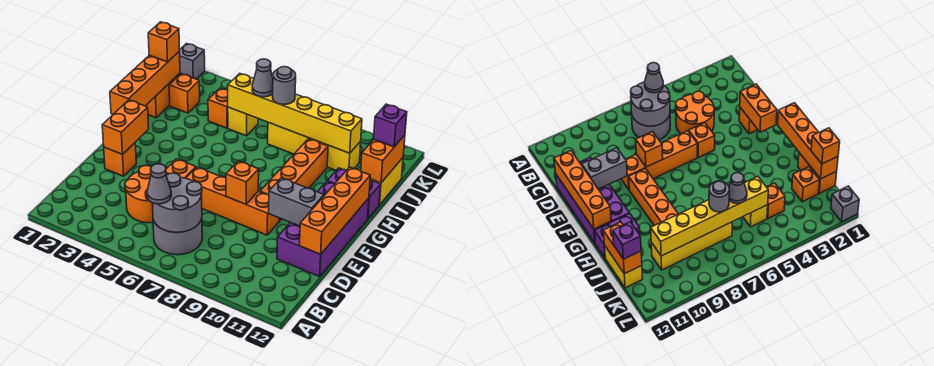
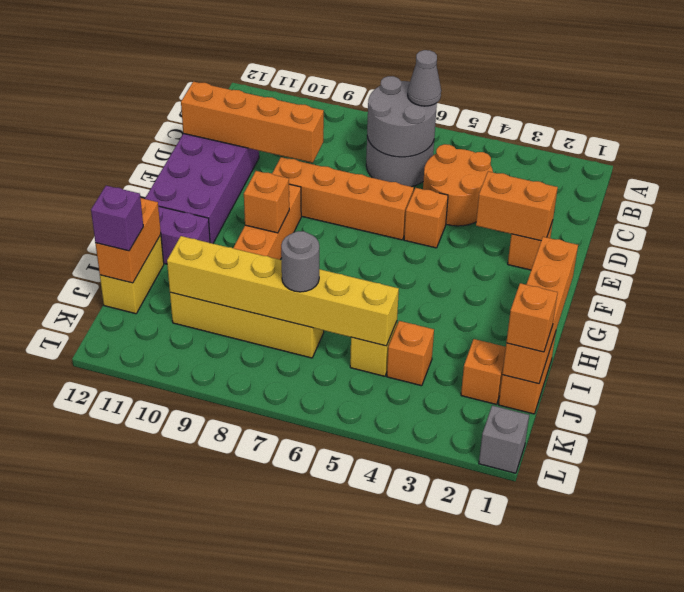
orange 1x4 brick [300,167,370,254] -> orange 1x4 brick turned to [181,82,324,163]
orange 1x2 brick [102,100,149,154] -> orange 1x2 brick turned to [476,172,558,241]
orange 1x1 brick [226,161,259,204] -> orange 1x1 brick moved to [244,171,289,233]
grey 1x2 brick [269,178,324,226] -> none
grey 1x1 cone [252,59,273,97] -> none

